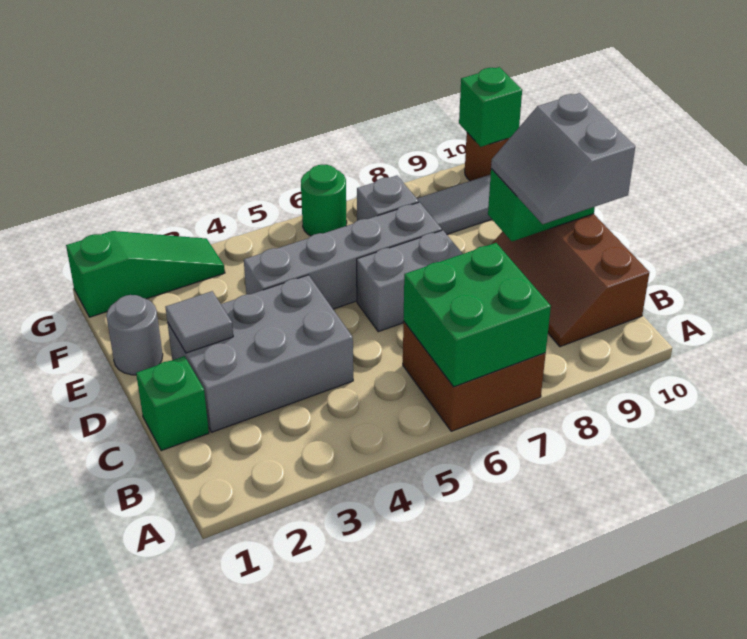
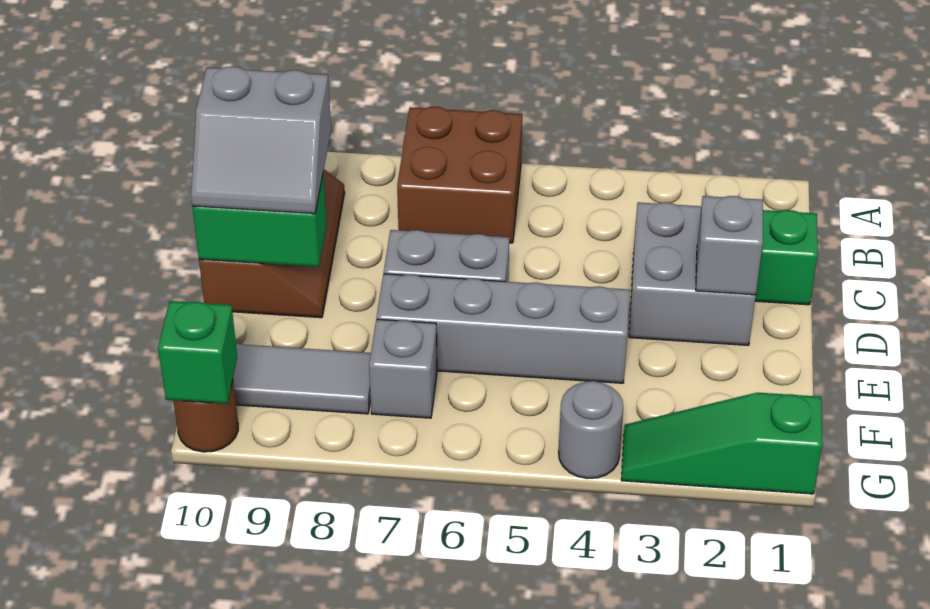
green 2x2 brick [404,243,551,387] -> none
grey 2x3 brick [167,275,353,432] -> grey 2x2 brick [629,202,756,345]
grey 2x2 slope [491,93,635,224] -> grey 2x2 slope turned to [191,66,331,214]
grey 1x1 tile [165,291,233,353] -> grey 1x1 brick [696,196,763,295]
grey 1x1 round brick [106,295,163,375] -> grey 1x1 round brick moved to [559,381,623,478]
green 1x1 round brick [301,165,347,236] -> none

